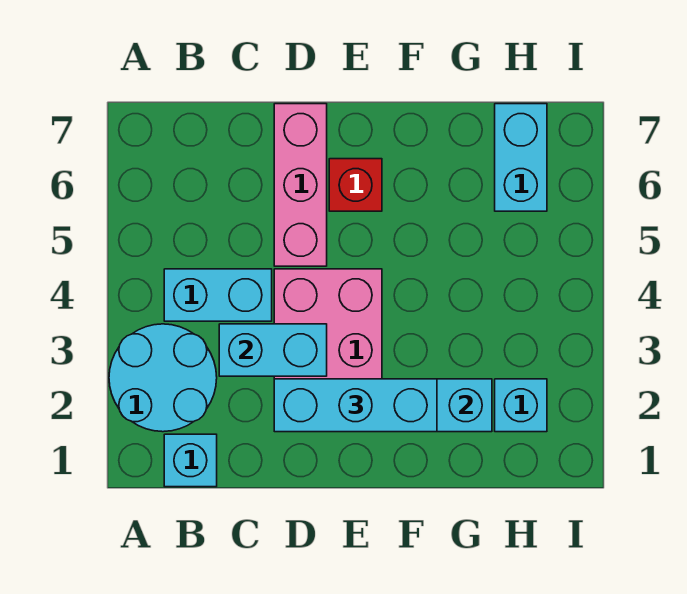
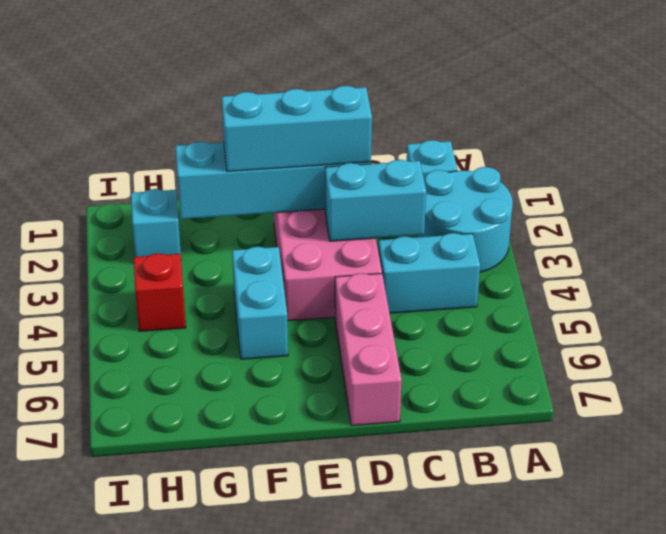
red 1x1 brick [329,159,382,211] -> red 1x1 brick moved to [134,254,186,331]
cyan 1x2 brick [495,104,547,211] -> cyan 1x2 brick moved to [232,247,288,359]

